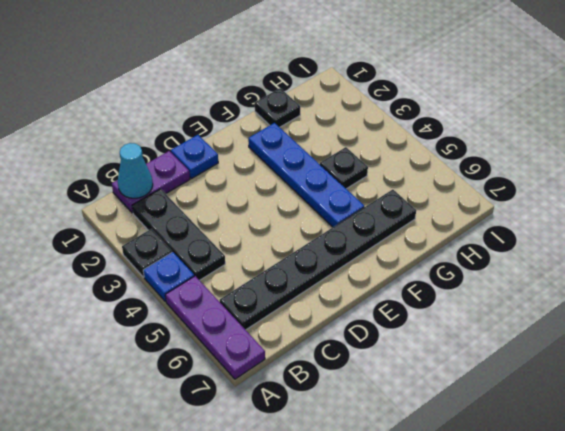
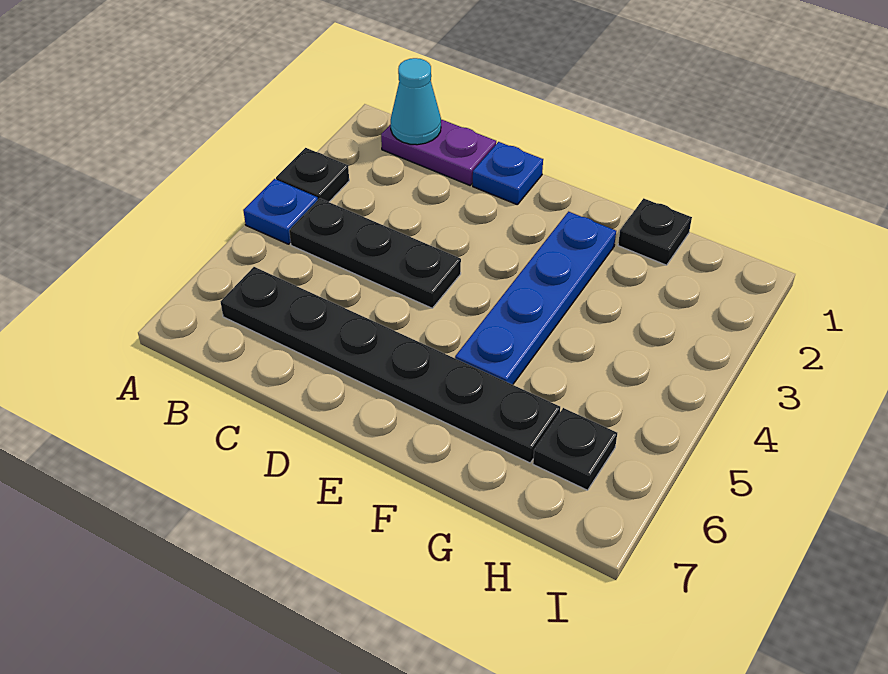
purple 1x3 plate [165,276,265,379] -> none
black 1x3 plate [132,189,225,280] -> black 1x3 plate turned to [289,198,461,308]
black 1x1 plate [320,147,368,189] -> black 1x1 plate moved to [533,408,617,490]

